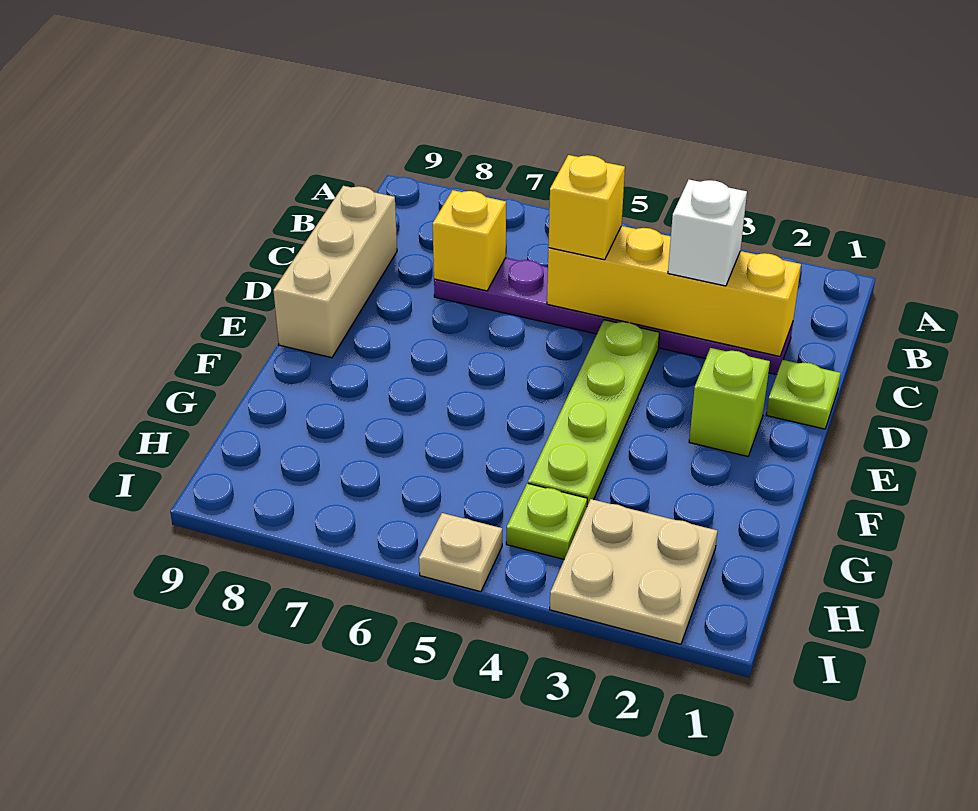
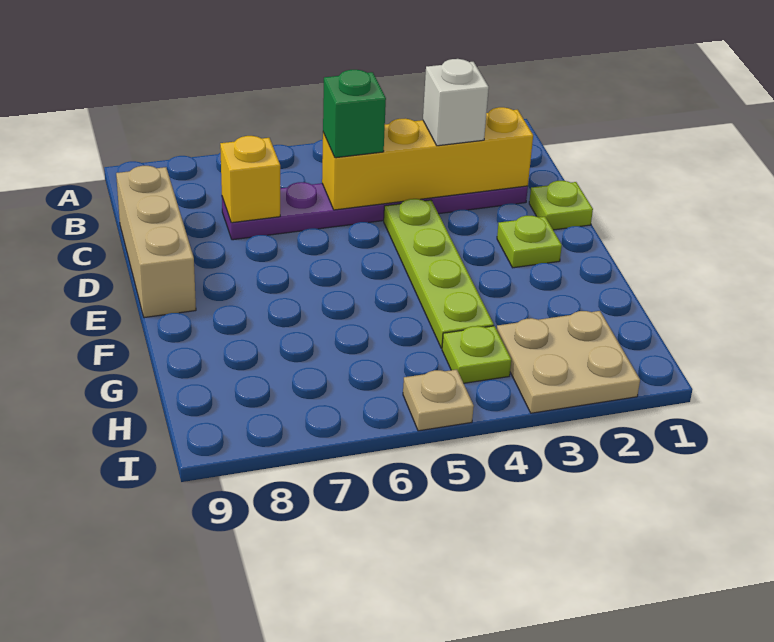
yellow 1x1 brick [548,155,625,260] -> green 1x1 brick [323,70,386,158]
lime 1x1 brick [689,348,770,456] -> lime 1x1 plate [497,215,562,268]

